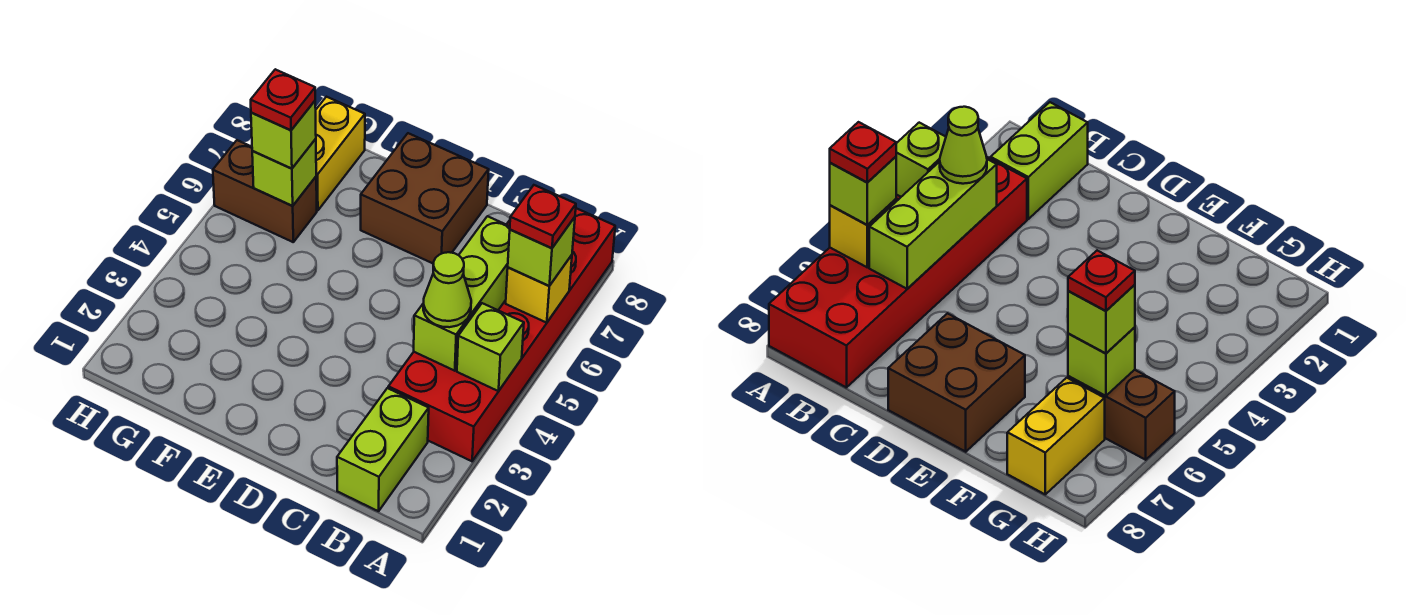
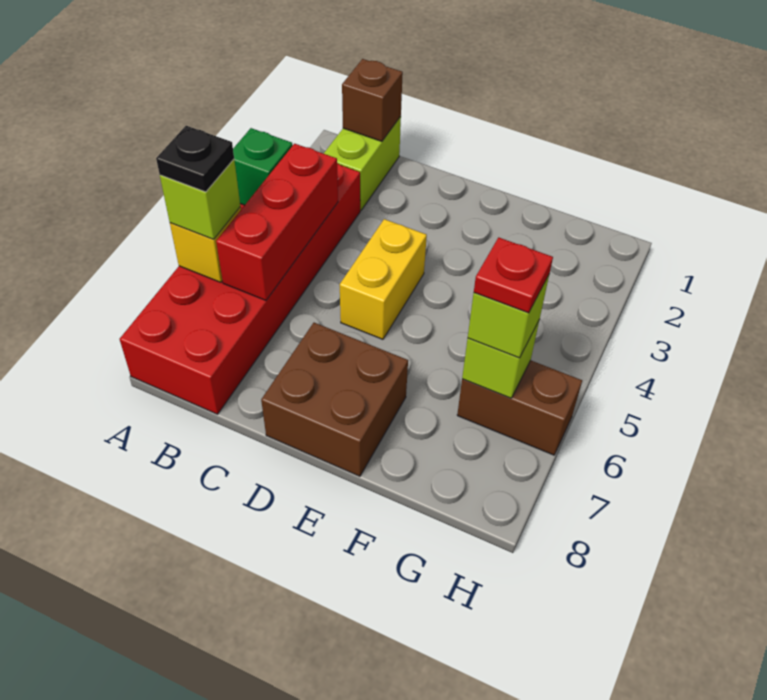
lime 1x1 brick [457,303,524,391] -> green 1x1 brick [233,128,293,205]
red 1x1 plate [510,185,576,248] -> black 1x1 plate [156,126,234,192]
none -> brown 1x1 brick [342,59,403,141]
lime 1x3 brick [414,216,510,371] -> red 1x3 brick [216,144,338,300]
lime 1x1 cone [423,252,471,327] -> none
yellow 1x2 brick [316,97,365,211] -> yellow 1x2 brick moved to [340,219,427,339]

